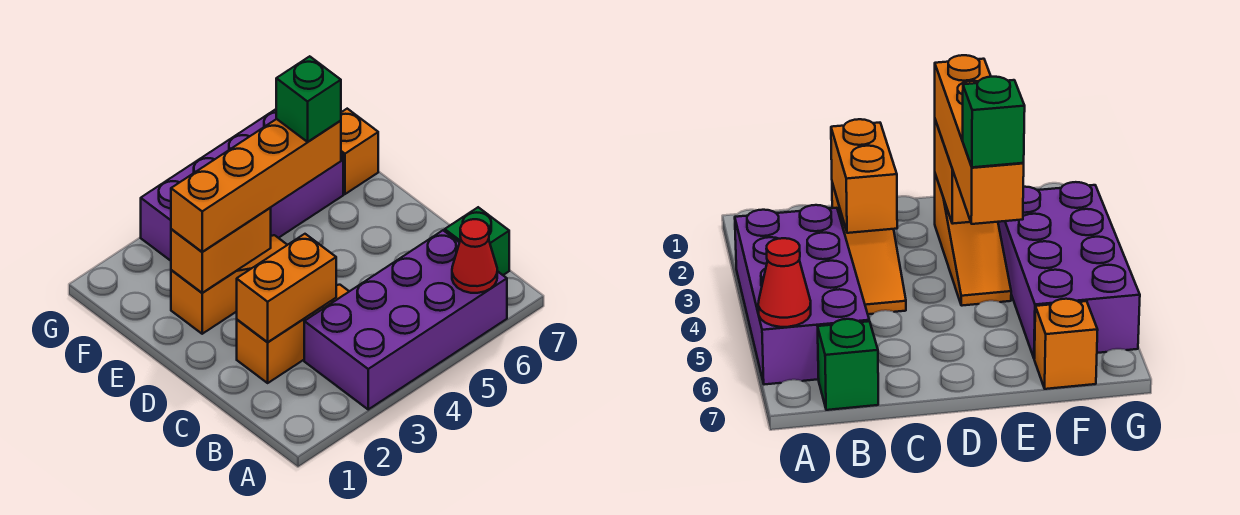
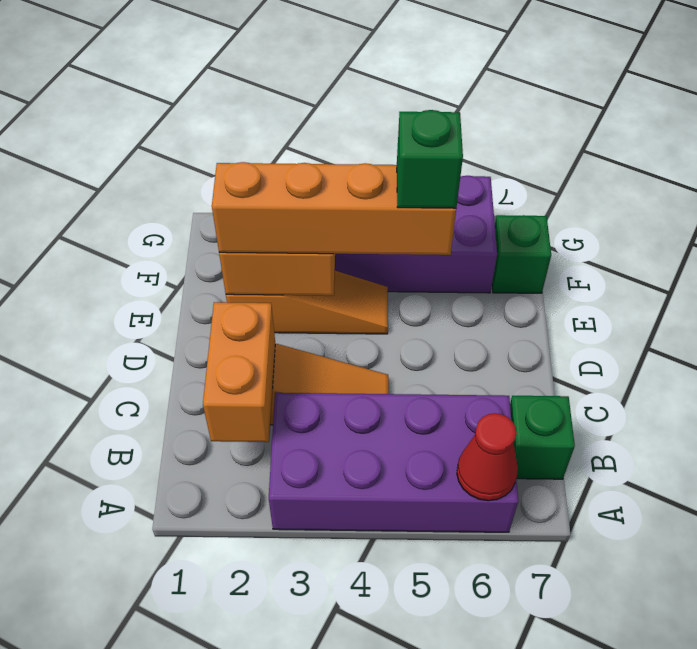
orange 1x2 brick [237,234,336,342] -> orange 1x2 brick turned to [203,302,275,442]
orange 1x1 brick [341,109,378,194] -> green 1x1 brick [492,215,551,293]

